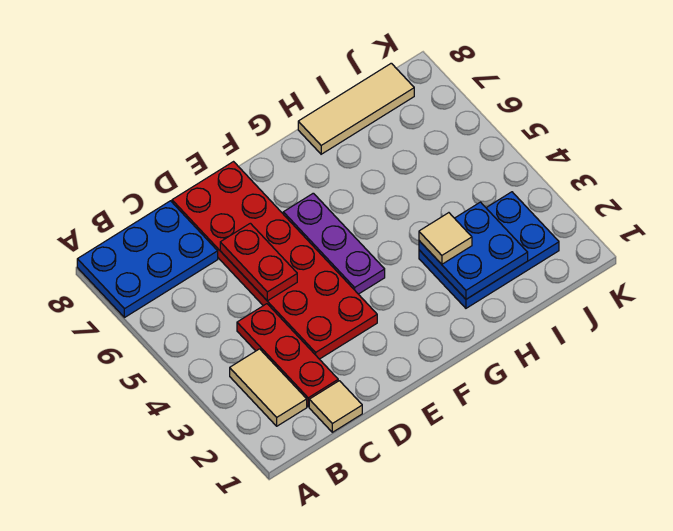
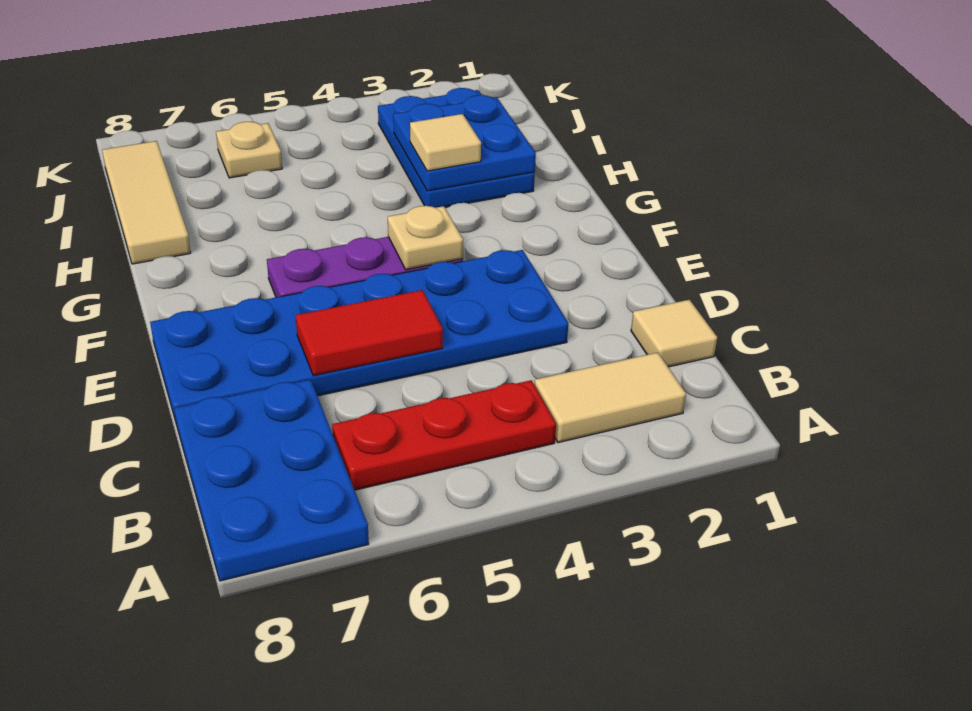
red 1x3 plate [237,304,338,407] -> red 1x3 plate moved to [332,380,556,490]
red 2x6 plate [172,162,377,359] -> blue 2x6 plate [150,250,568,424]
red 1x2 plate [220,223,297,301] -> red 1x2 tile [296,290,443,376]
none -> tan 1x1 plate [388,206,463,270]
none -> tan 1x1 plate [216,122,282,178]

